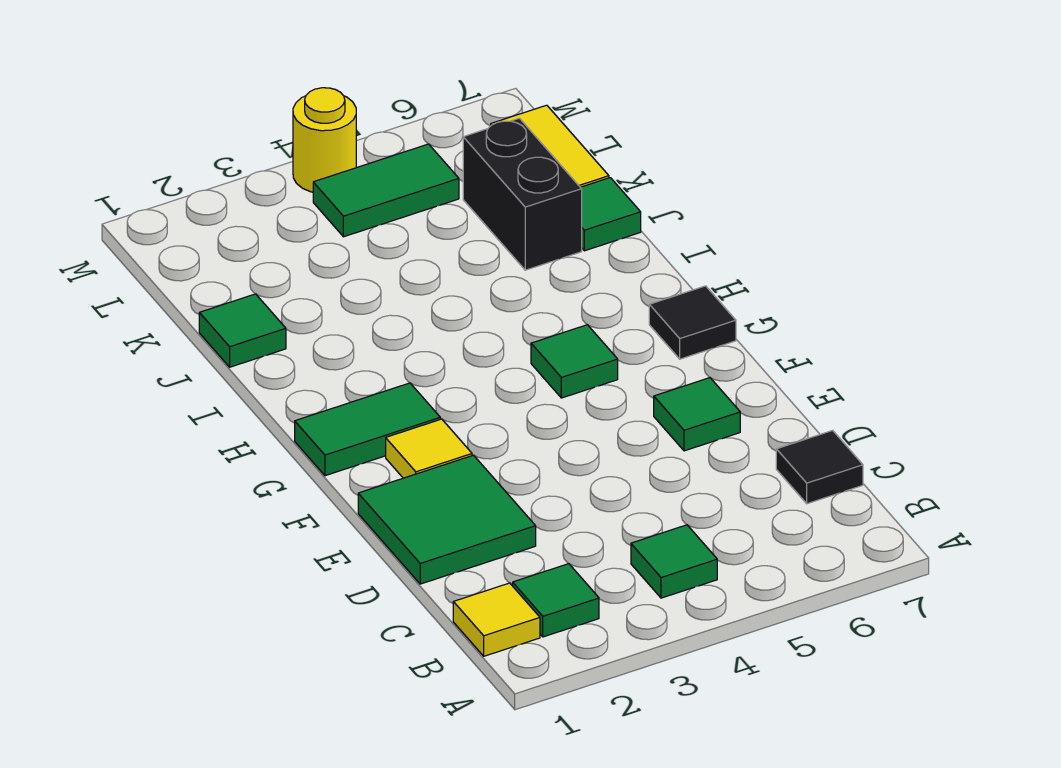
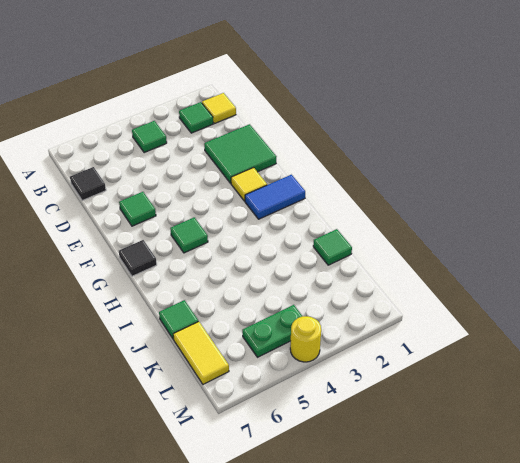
green 1x2 tile [295,383,440,476] -> blue 1x2 tile [245,175,305,219]
black 1x2 brick [463,118,582,270] -> none
green 1x2 tile [313,144,459,237] -> green 1x2 plate [242,305,302,357]

